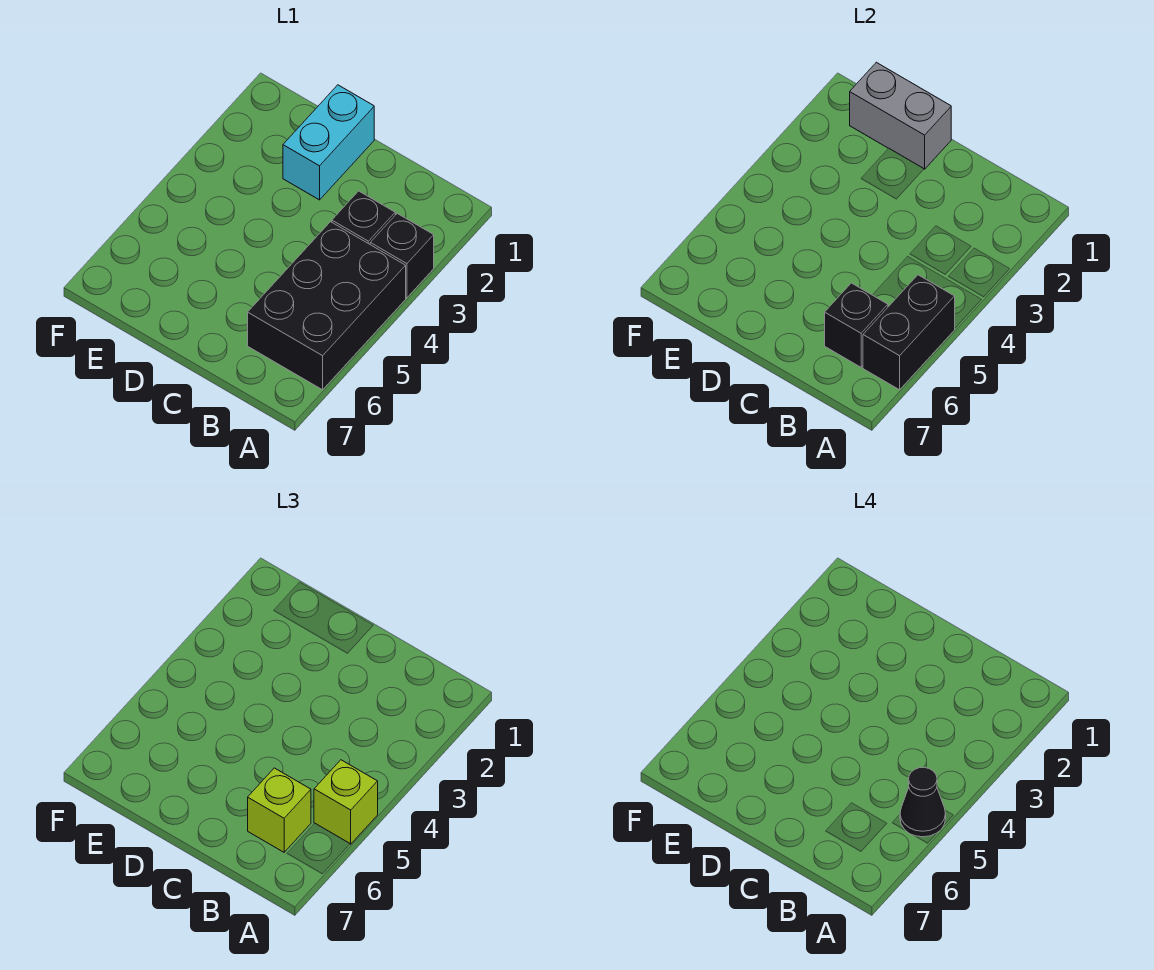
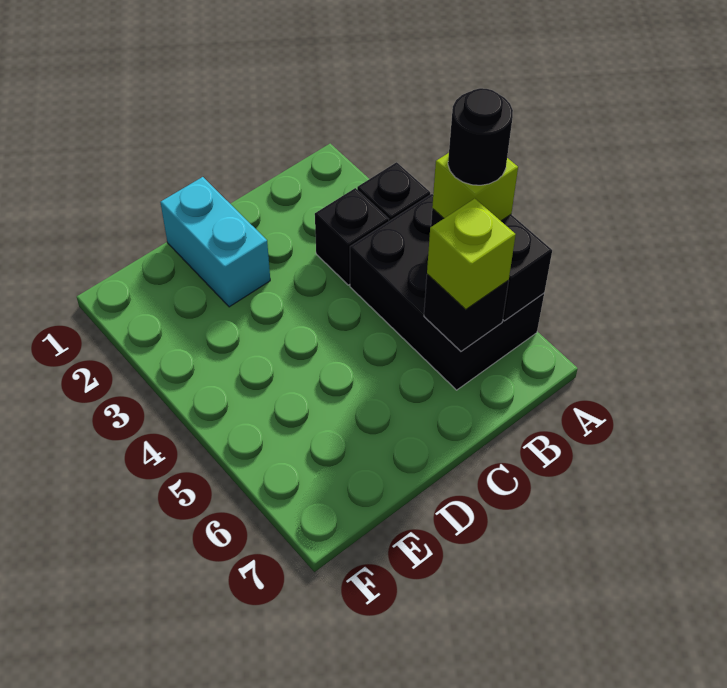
black 1x1 cone [900,767,946,837] -> black 1x1 round brick [448,88,513,185]
grey 1x2 brick [850,62,951,169] -> none

